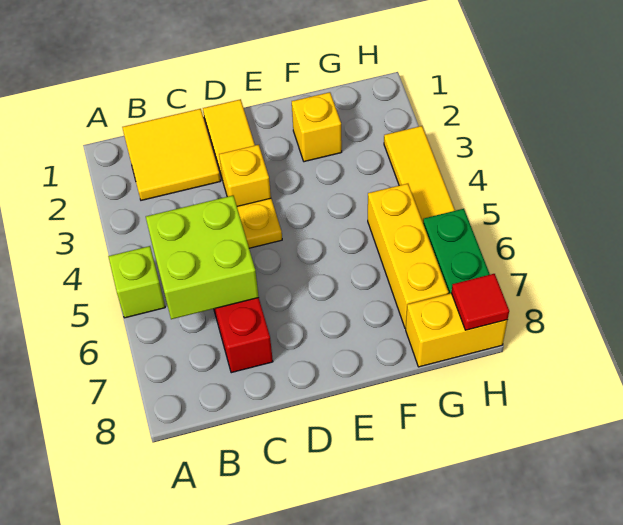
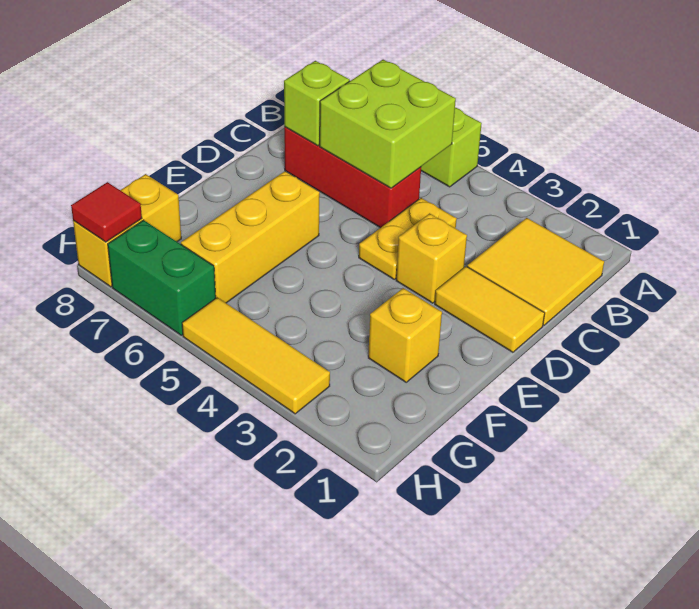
none -> lime 1x1 brick [284,61,350,146]
yellow 1x3 brick [368,184,449,328] -> yellow 1x3 brick turned to [181,171,320,303]

